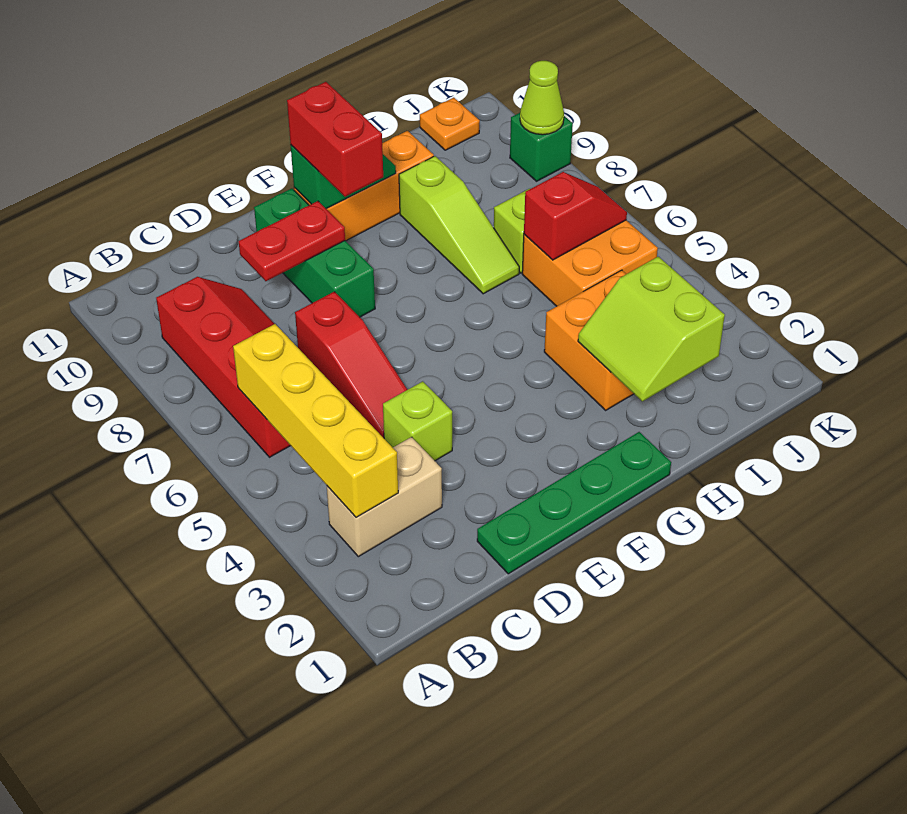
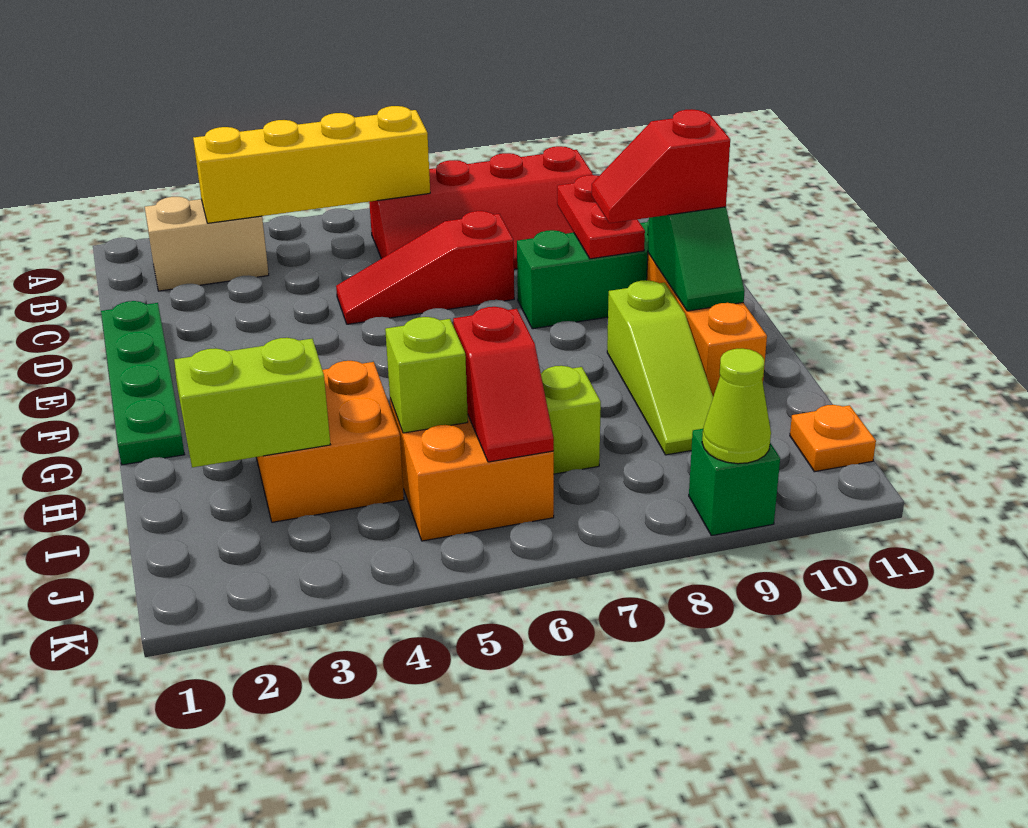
tan 1x2 brick [327,437,442,557] -> tan 1x2 brick turned to [145,197,269,291]
lime 1x1 brick [383,381,452,461] -> lime 1x1 brick moved to [385,317,468,433]
red 1x2 brick [287,82,383,197] -> red 1x2 slope [592,109,730,223]
lime 1x3 slope [399,156,519,294] -> lime 1x3 slope turned to [607,280,713,455]

